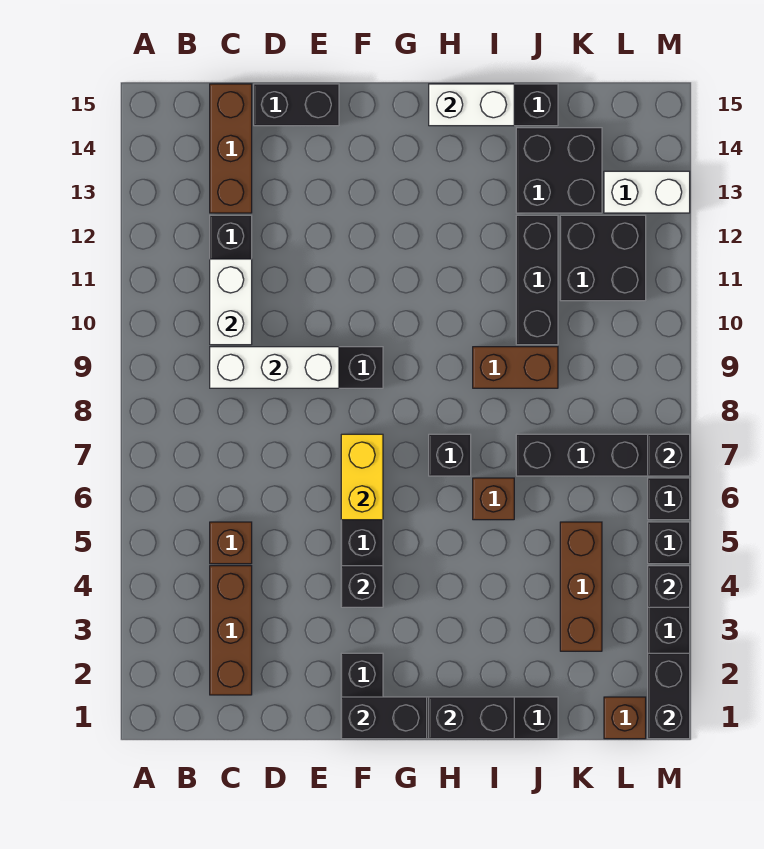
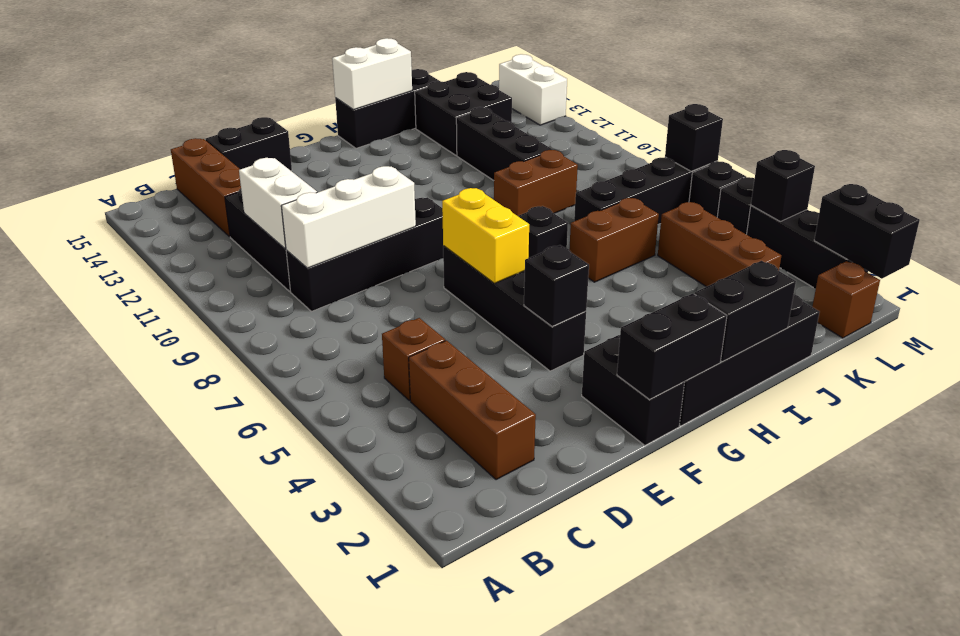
brown 1x1 brick [473,478,514,520] -> brown 1x2 brick [569,198,659,282]
black 2x2 brick [560,215,646,301] -> none
white 1x2 brick [604,171,690,213] -> white 1x2 brick turned to [499,54,567,125]

